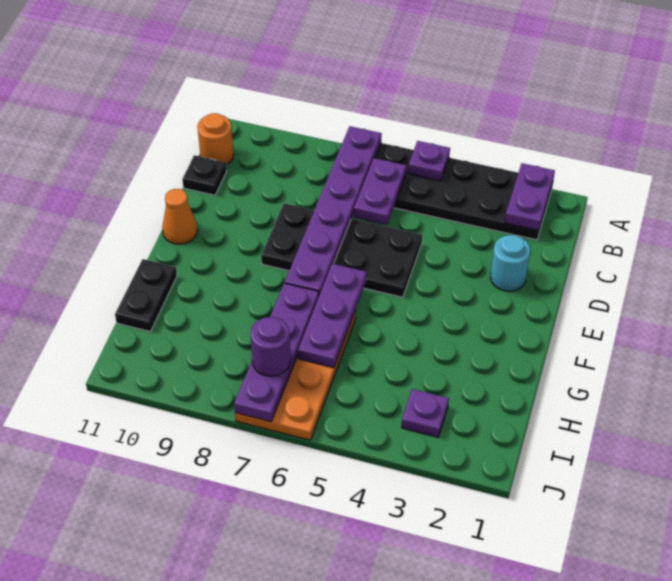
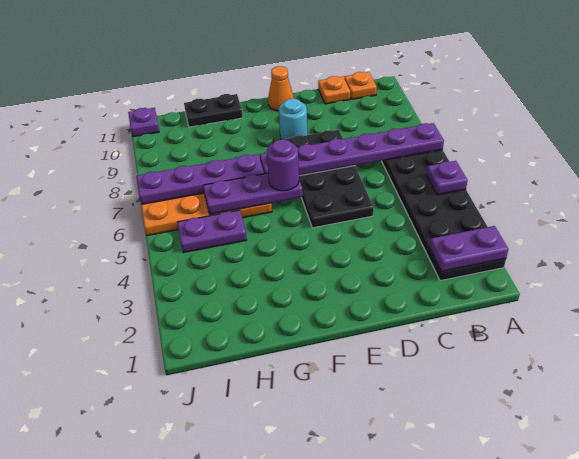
purple 1x2 plate [354,158,406,225] -> purple 1x2 plate moved to [177,210,247,253]
orange 1x1 round brick [197,113,234,165] -> orange 1x1 plate [344,72,377,99]
black 1x1 plate [182,155,227,195] -> orange 1x1 plate [318,76,350,104]
cyan 1x1 round brick [490,235,530,291] -> cyan 1x1 round brick moved to [279,99,307,139]
purple 1x1 plate [401,389,449,437] -> purple 1x1 plate moved to [128,108,159,137]
purple 1x1 round brick [250,317,291,376] -> purple 1x1 round brick moved to [267,139,299,191]

